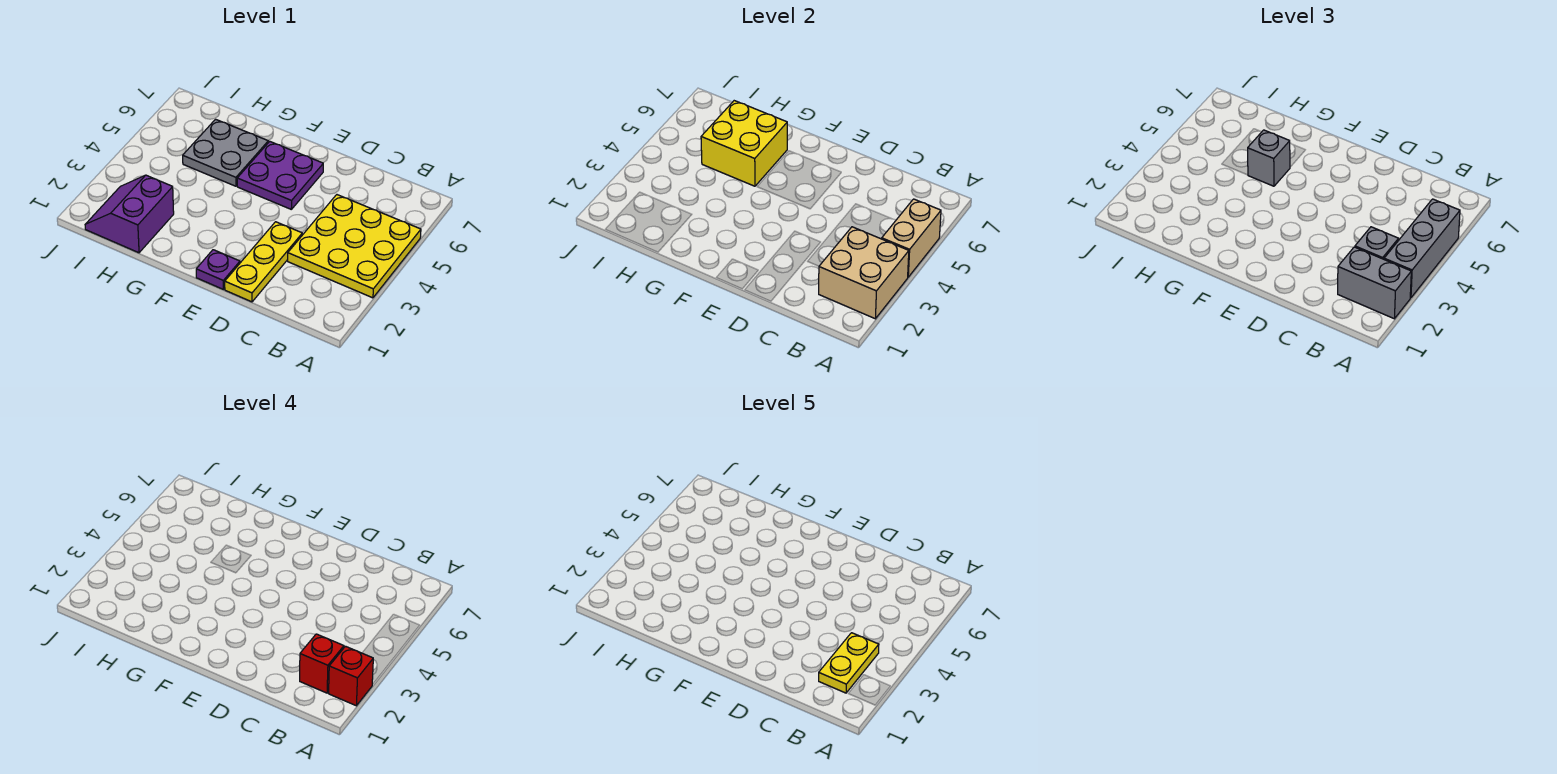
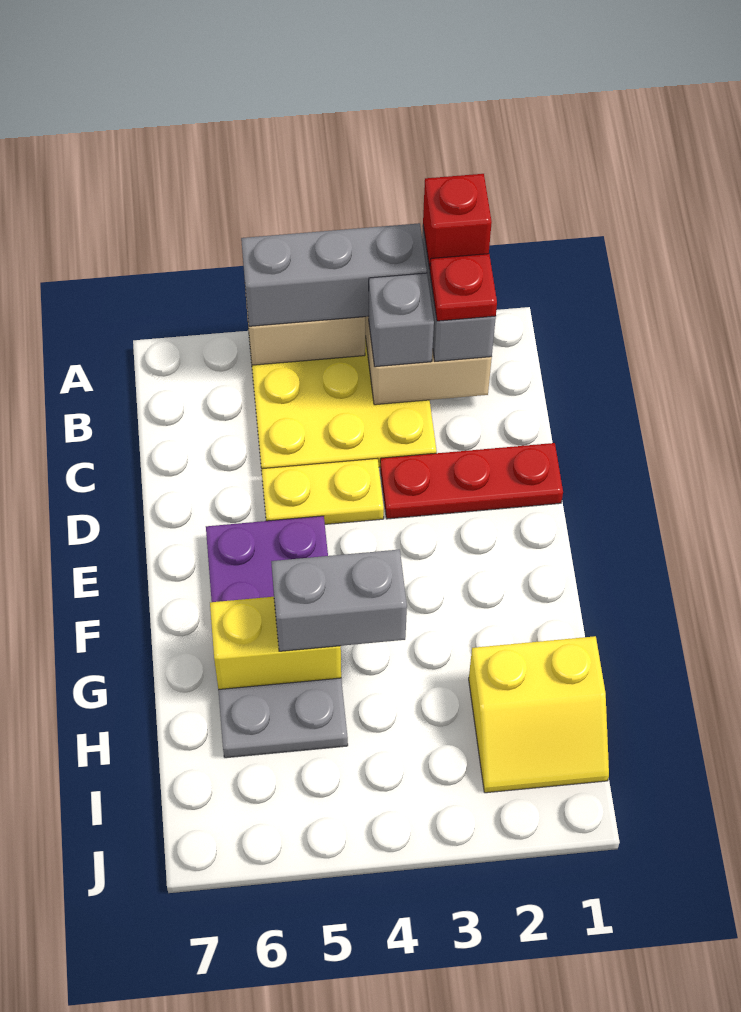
red 1x1 brick [300,634,344,693] -> red 1x1 plate [430,254,497,321]
yellow 1x2 plate [819,633,879,693] -> yellow 1x2 plate moved to [261,459,384,524]
yellow 1x3 plate [225,222,302,302] -> red 1x3 plate [380,443,563,519]
purple 1x1 plate [196,250,240,289] -> none
yellow 2x2 brick [701,101,788,186] -> yellow 1x2 brick [210,597,341,690]
grey 1x1 brick [1248,130,1290,186] -> grey 1x2 brick [271,550,407,651]
purple 2x2 slope [85,175,174,253] -> yellow 2x2 slope [469,636,609,793]

